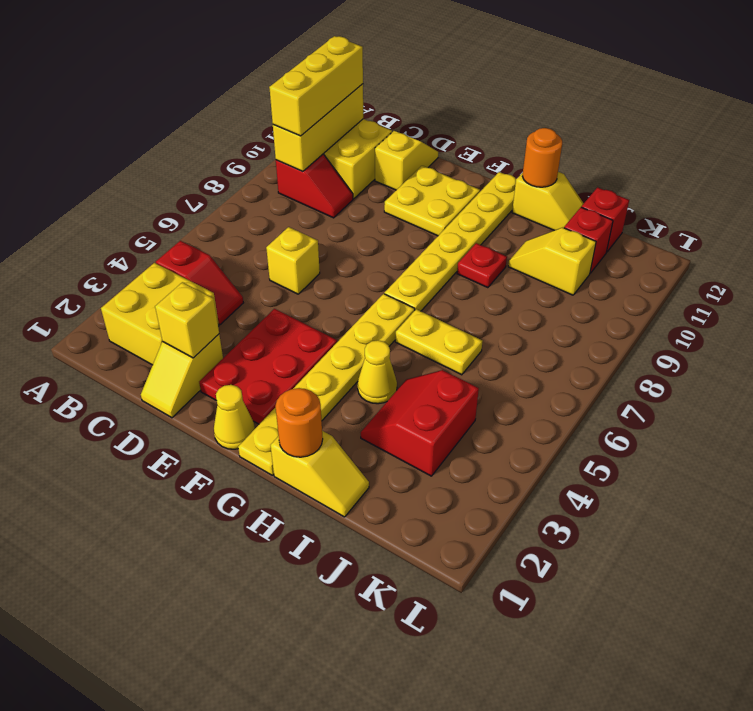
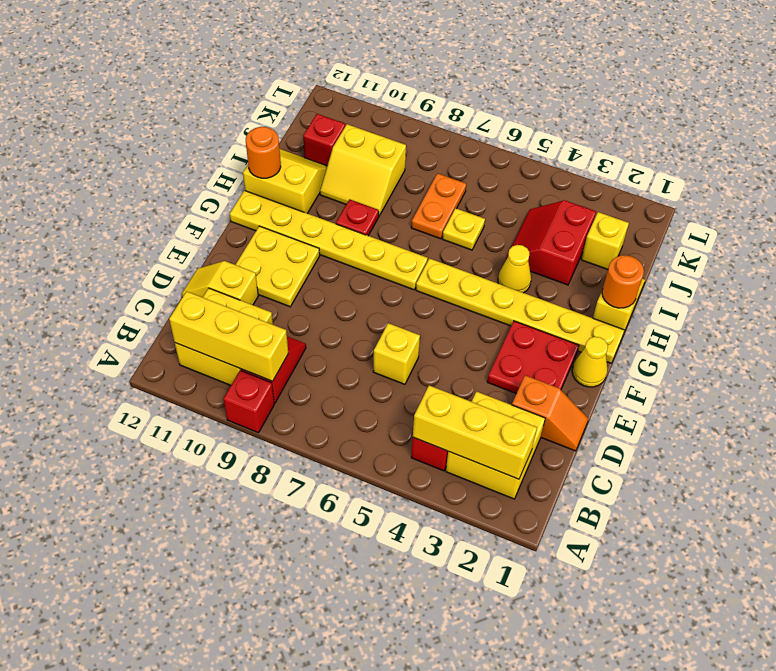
yellow 1x3 brick [269,36,363,136] -> yellow 1x3 brick moved to [413,385,537,479]
yellow 1x2 slope [141,334,223,418] -> orange 1x2 slope [512,375,588,451]
yellow 1x1 brick [155,282,219,358] -> yellow 1x1 brick moved to [581,212,629,269]
red 2x3 plate [199,309,337,424] -> red 2x2 plate [487,321,579,394]
yellow 1x2 plate [395,309,483,375] -> yellow 1x1 plate [442,208,485,250]
yellow 1x2 slope [512,172,584,230] -> yellow 2x2 slope [243,149,327,213]
red 2x2 slope [361,370,479,476] -> red 2x2 slope turned to [506,200,596,285]
none -> orange 1x2 plate [411,173,466,239]
yellow 1x2 slope [508,228,596,295] -> yellow 2x2 slope [320,124,406,216]
red 1x1 brick [582,187,629,252] -> red 1x1 brick moved to [223,371,274,433]

